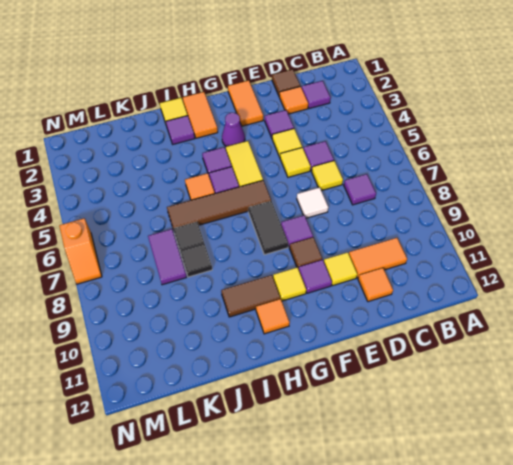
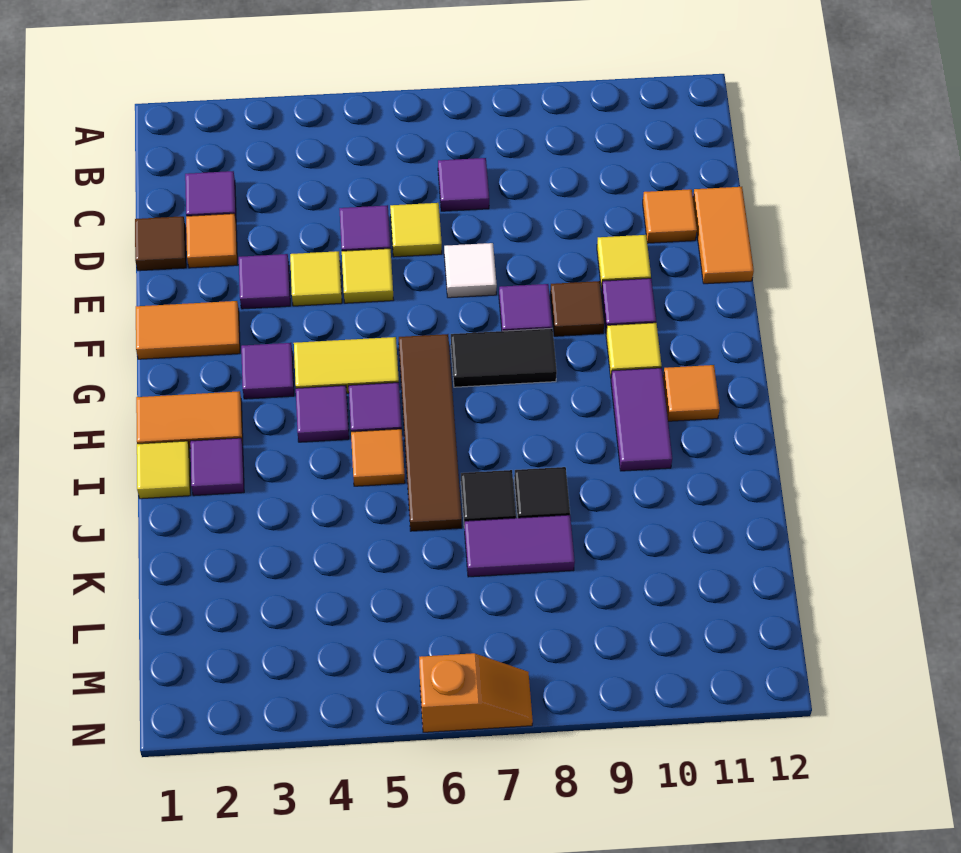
orange 1x2 tile [349,238,407,278] -> orange 1x2 tile moved to [693,187,754,284]
purple 1x1 cone [222,113,245,147] -> purple 1x1 tile [241,343,294,399]
brown 1x2 tile [221,275,280,317] -> purple 1x2 tile [611,368,672,471]

